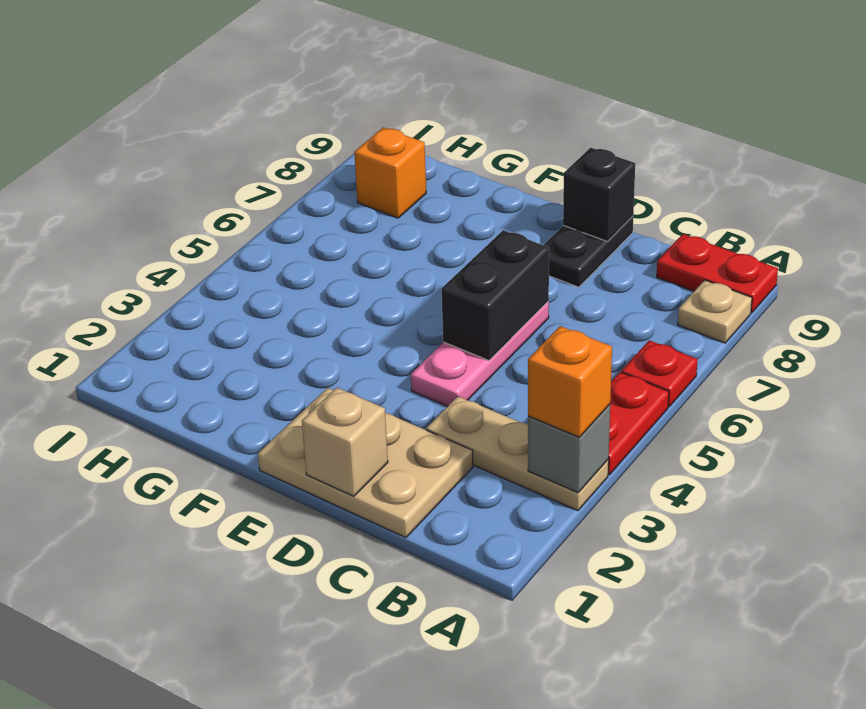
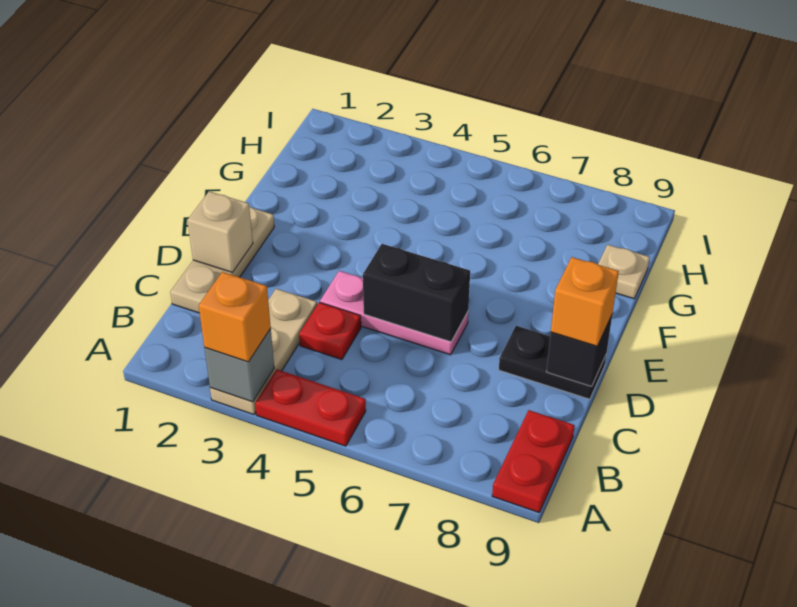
red 1x1 plate [621,340,698,407] -> red 1x1 plate moved to [299,302,361,360]
tan 1x1 plate [678,280,752,343] -> tan 1x1 plate moved to [598,245,650,299]
tan 2x3 plate [258,388,473,538] -> tan 1x3 plate [170,207,274,313]
orange 1x1 brick [354,128,426,218] -> orange 1x1 brick moved to [551,257,619,346]

